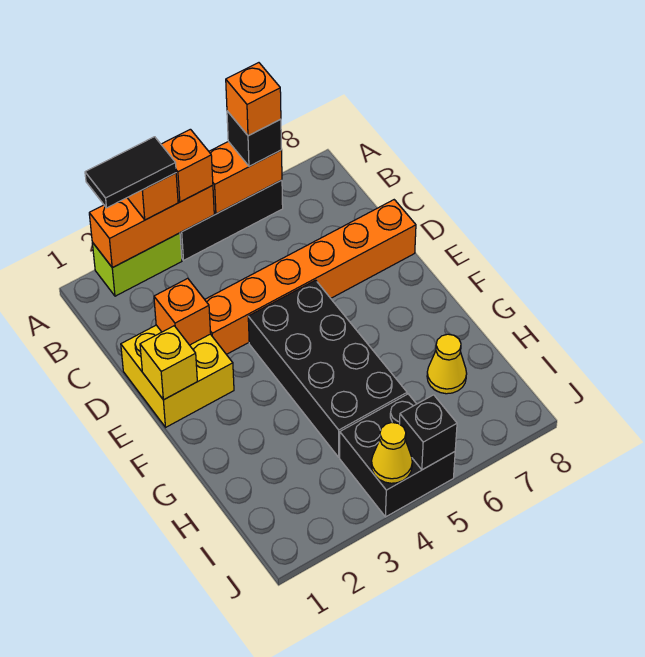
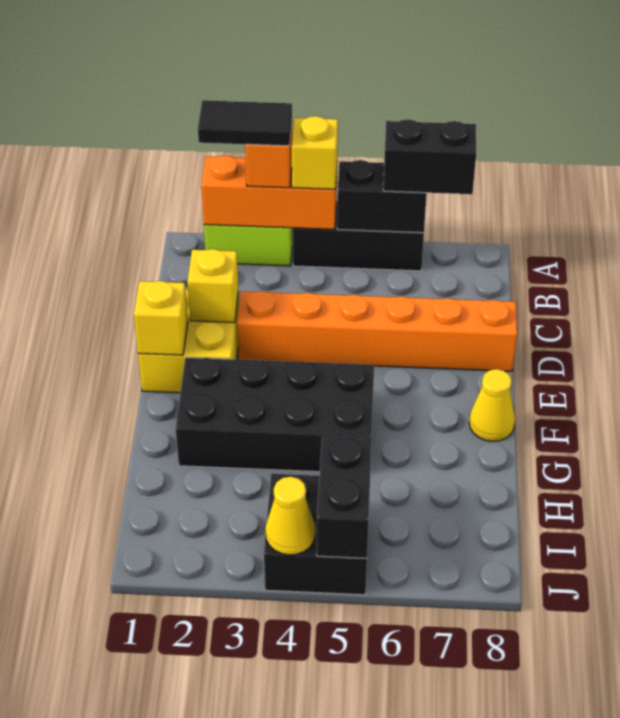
orange 1x1 brick [161,129,213,202] -> yellow 1x1 brick [292,116,338,189]
orange 1x2 brick [209,142,282,214] -> black 1x2 brick [337,160,427,233]
black 1x1 brick [227,111,282,166] -> black 1x2 brick [383,119,476,194]
orange 1x1 brick [226,63,281,136] -> none
orange 1x1 brick [154,278,211,345] -> yellow 1x1 brick [187,249,239,323]
black 2x4 brick [248,280,407,457] -> black 2x4 brick turned to [176,357,374,472]
yellow 1x1 cone [427,334,467,394] -> yellow 1x1 cone moved to [469,369,515,441]
black 1x1 brick [400,395,457,470] -> black 1x2 brick [317,437,372,558]

